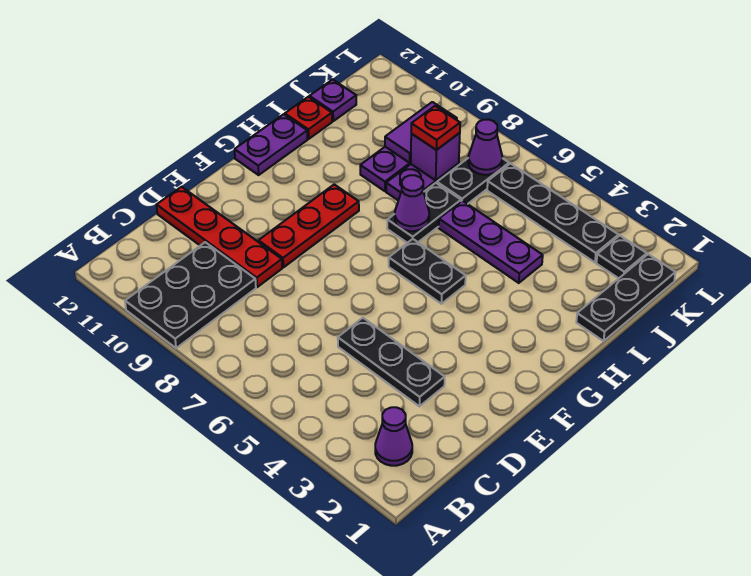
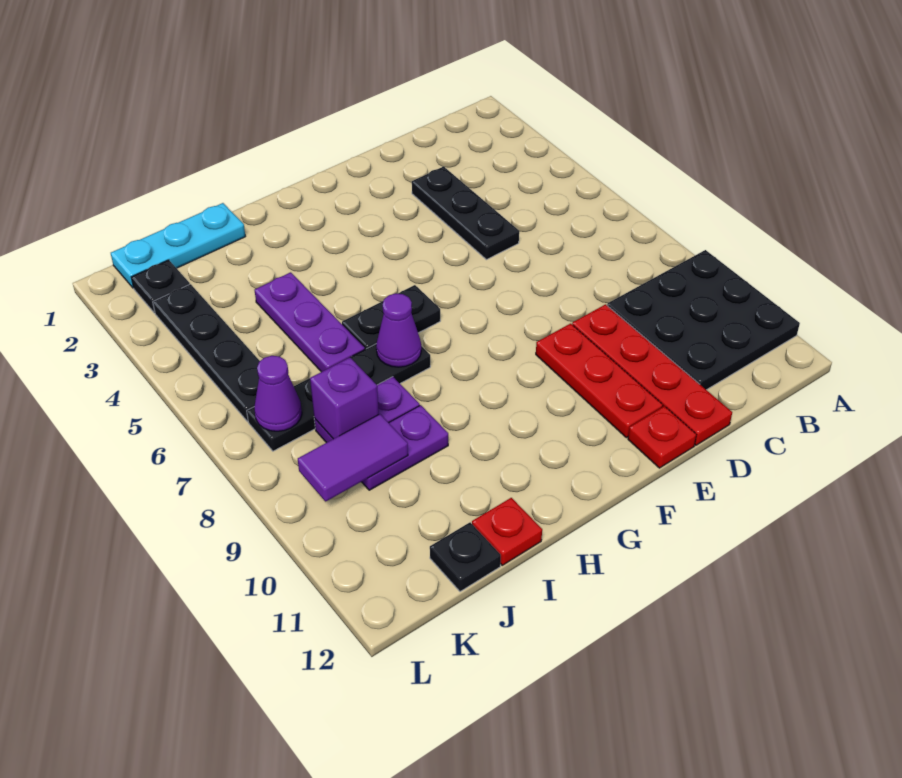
black 2x3 plate [125,242,256,348] -> black 3x3 plate [607,250,800,390]
purple 1x1 cone [375,407,412,466] -> none
red 1x3 plate [258,184,359,267] -> red 1x3 plate turned to [536,324,663,438]
black 1x2 plate [389,239,466,304] -> black 1x2 plate turned to [342,285,440,349]
purple 1x2 plate [235,114,308,175] -> none
black 1x3 plate [576,254,675,341] -> cyan 1x3 plate [111,203,245,288]
red 1x1 plate [411,106,460,150] -> red 1x1 plate moved to [628,406,696,468]
purple 1x1 plate [309,80,356,121] -> black 1x1 plate [430,522,501,592]

